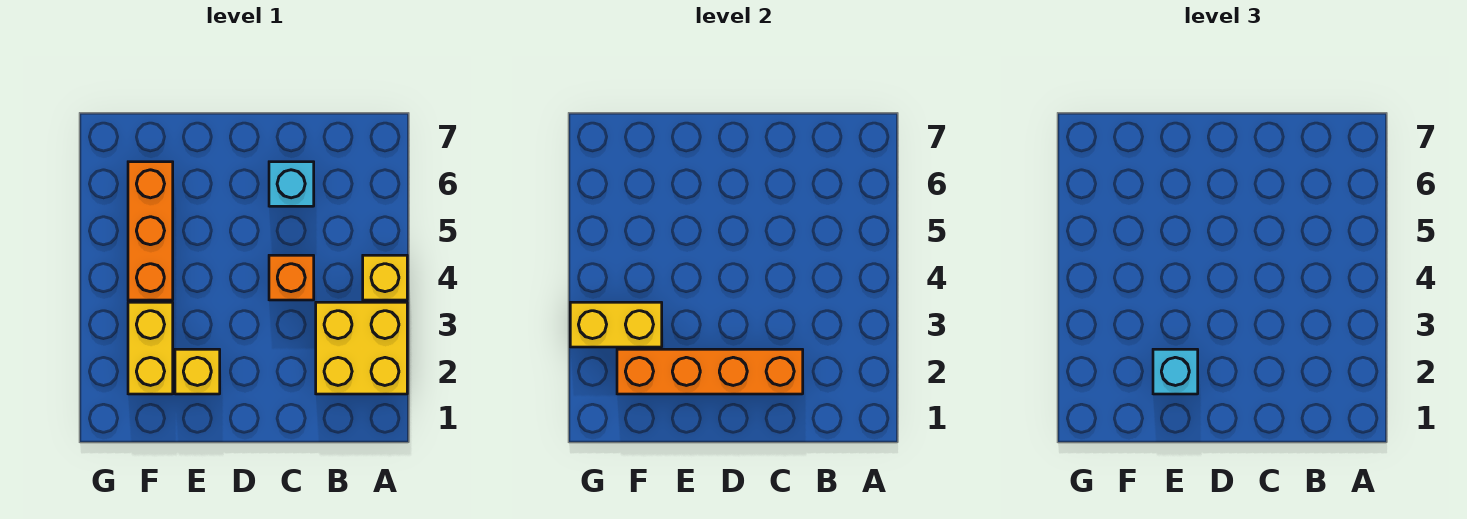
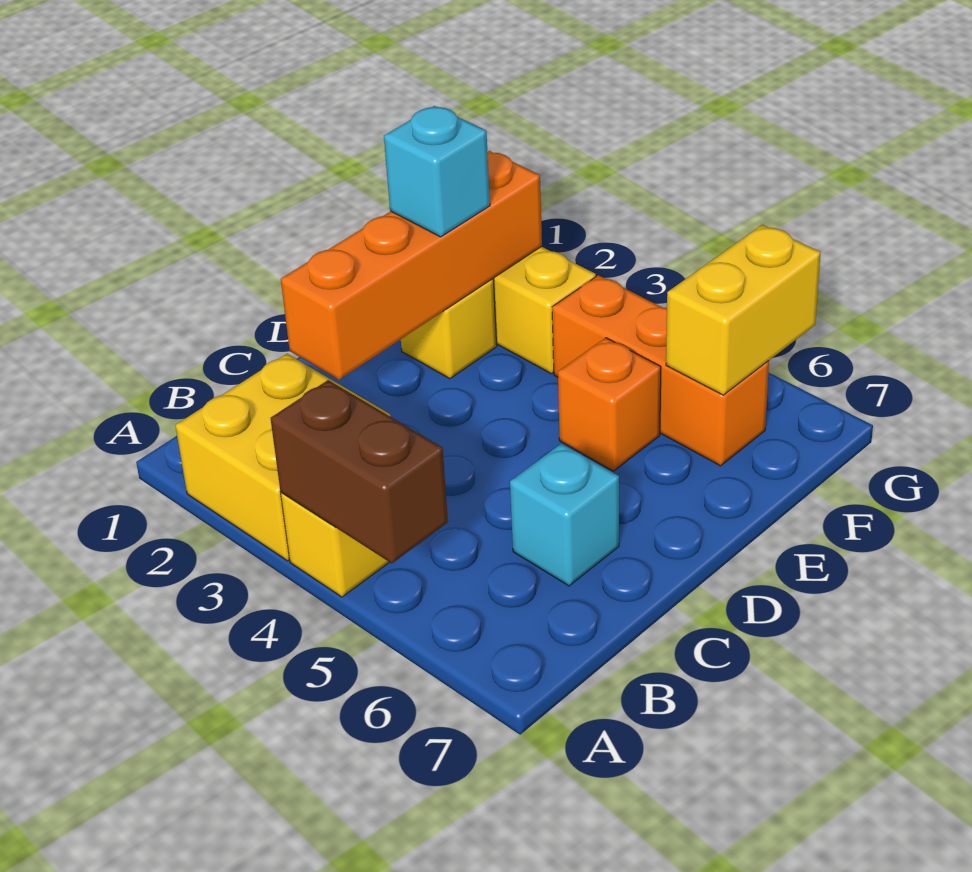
none -> brown 1x2 brick [271,380,448,563]
orange 1x1 brick [269,255,314,300] -> orange 1x1 brick moved to [558,338,661,471]
yellow 1x2 brick [570,302,662,347] -> yellow 1x2 brick moved to [666,225,821,395]

